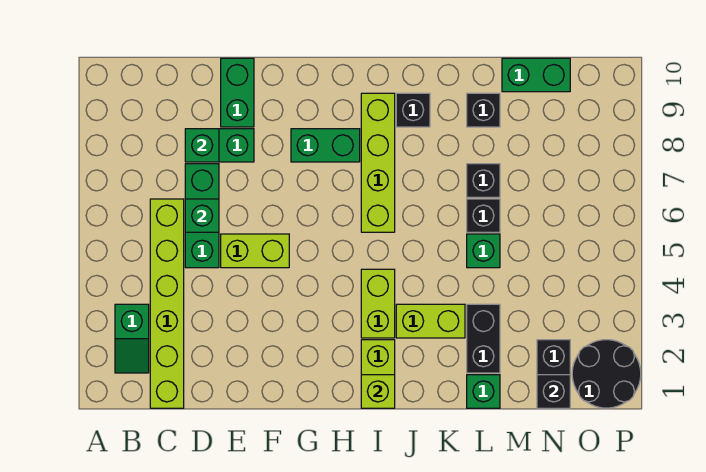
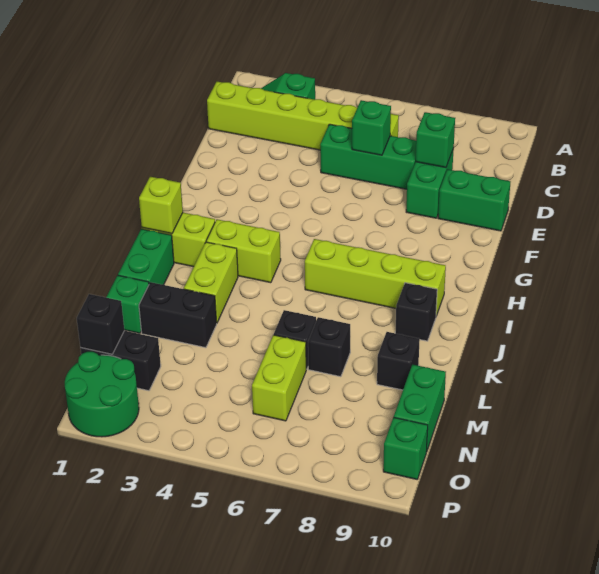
lime 1x2 brick [221,234,289,268] -> lime 1x2 brick moved to [252,335,306,421]
green 1x2 brick [291,129,360,162] -> green 1x2 brick moved to [118,229,174,284]
green 1x1 brick [467,234,500,268] -> green 1x1 brick moved to [383,417,428,479]
black 2x2 round brick [572,340,641,408] -> green 2x2 round brick [65,352,139,437]

